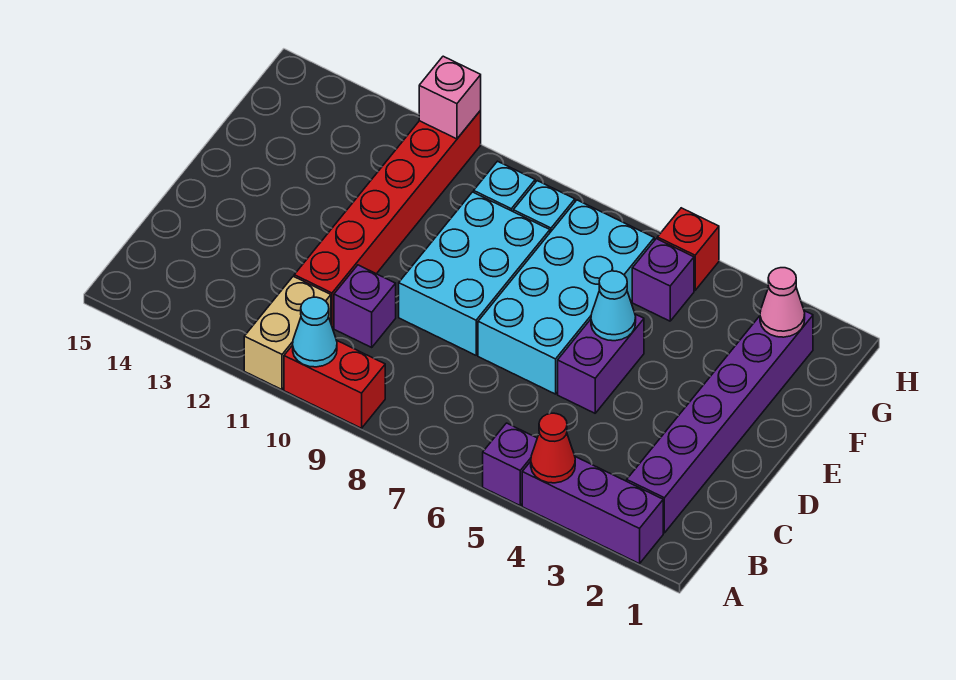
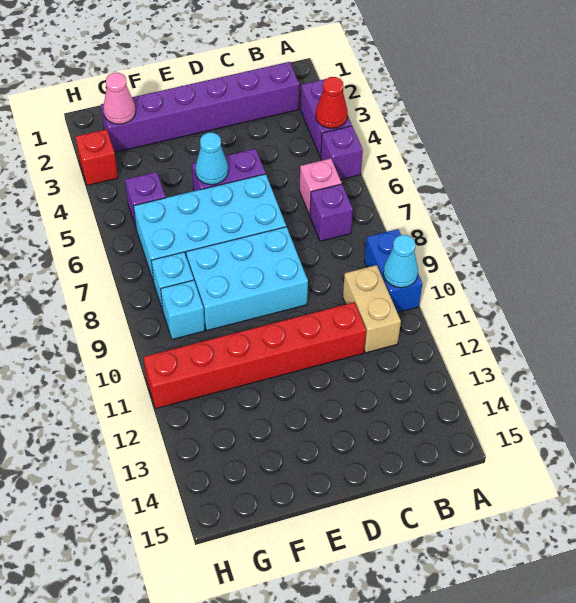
purple 1x3 brick [522,457,663,564] -> purple 1x2 brick [300,79,352,157]
red 1x2 brick [284,341,385,428] -> blue 1x2 brick [364,229,422,313]
tan 1x2 brick [244,276,331,390] -> tan 1x2 brick turned to [343,265,401,353]
purple 1x1 brick [334,265,396,347] -> purple 1x1 brick moved to [310,184,353,241]
red 1x1 brick [657,208,719,290] -> red 1x1 brick moved to [76,129,118,186]
pink 1x1 brick [419,56,481,139] -> pink 1x1 brick moved to [299,158,342,215]

